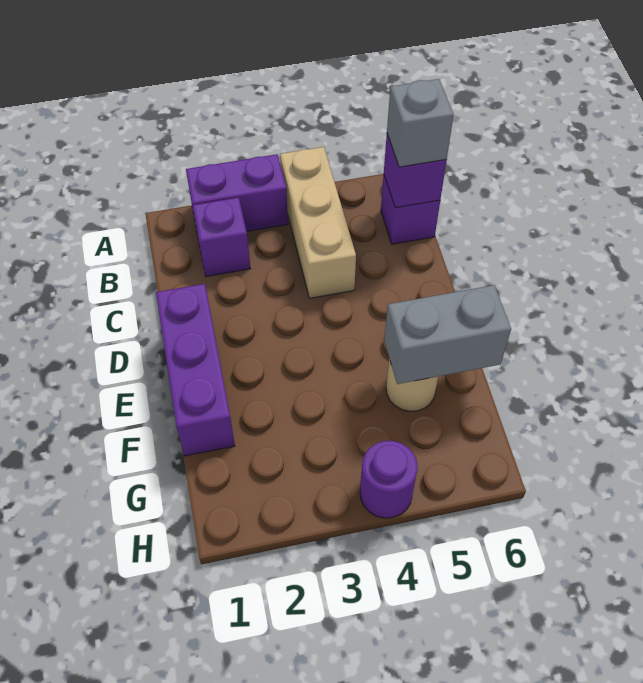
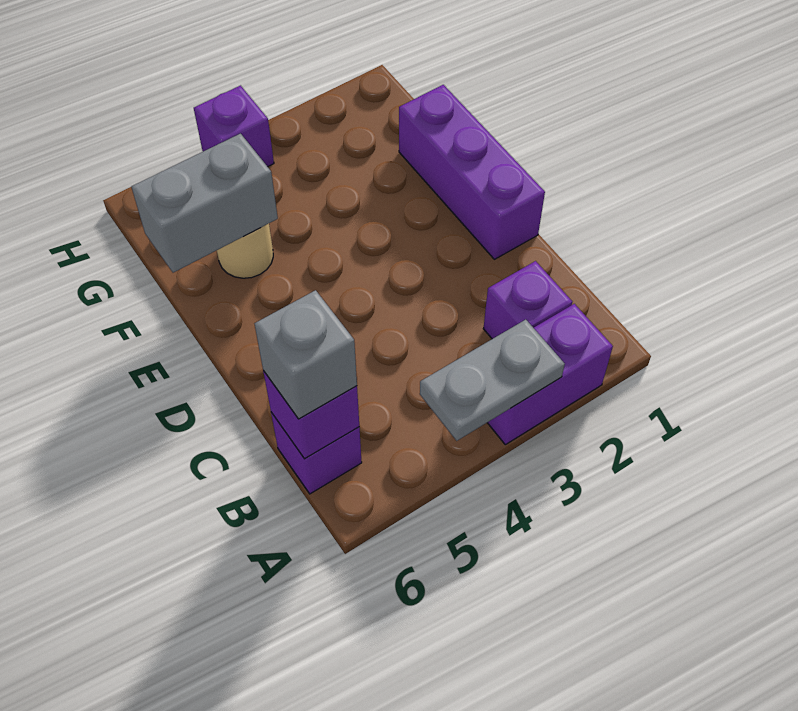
none -> grey 1x2 plate [420,320,565,441]
tan 1x3 brick [280,147,356,298] -> none
purple 1x1 round brick [360,441,418,518] -> purple 1x1 brick [194,86,274,167]

